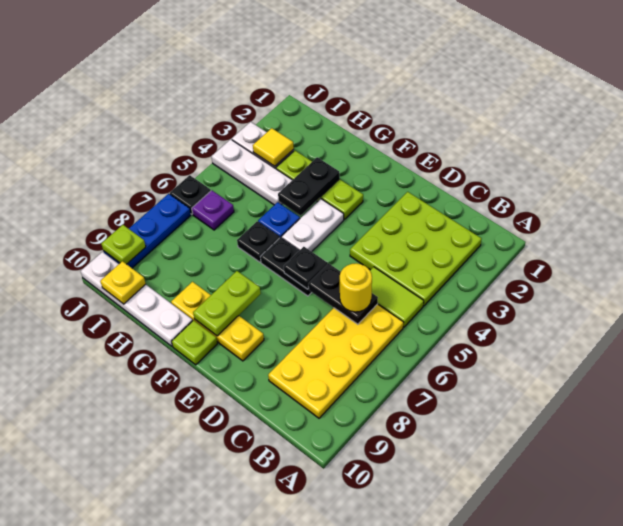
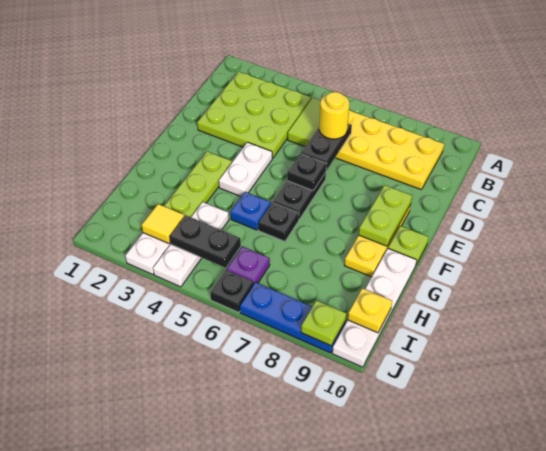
white 1x2 plate [281,199,344,252] -> white 1x2 plate turned to [219,142,272,196]
lime 1x2 plate [193,271,261,336] -> lime 1x2 plate turned to [359,185,412,246]
black 1x2 plate [278,157,340,215] -> black 1x2 plate moved to [169,215,241,268]

